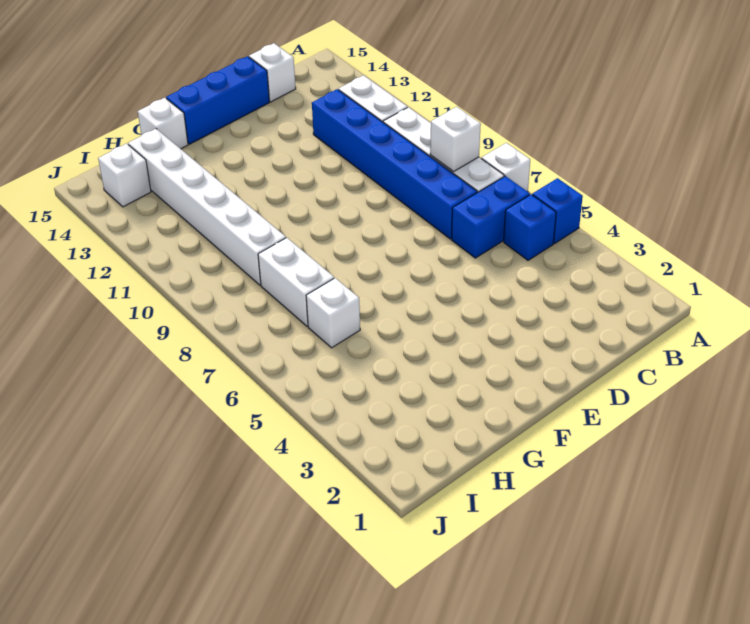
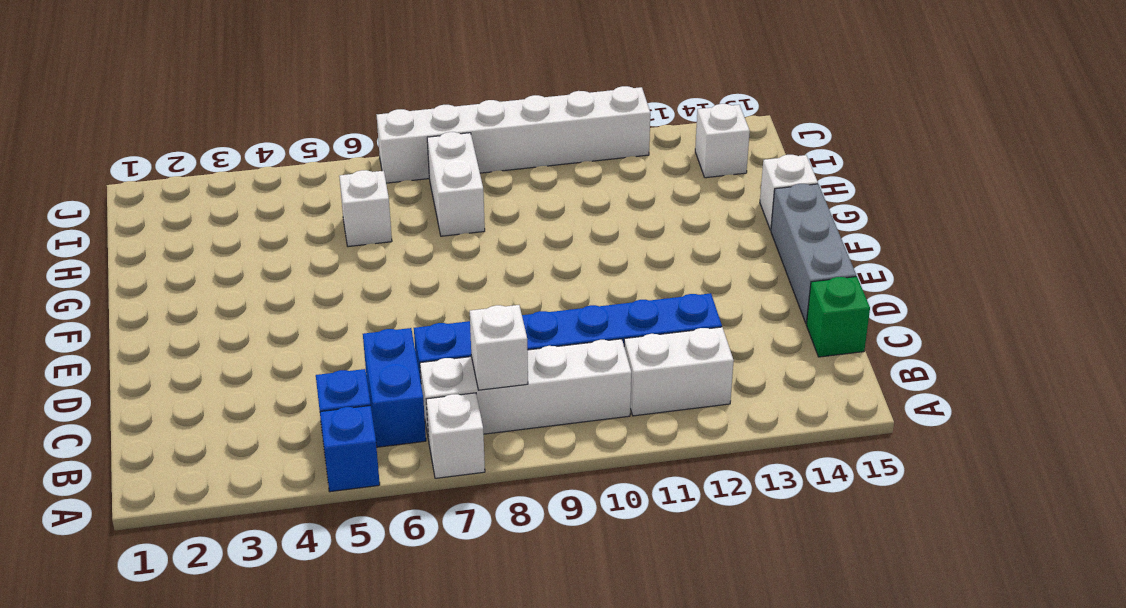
white 1x1 brick [249,43,296,102] -> green 1x1 brick [806,277,870,357]
blue 1x3 brick [166,56,269,144] -> grey 1x3 brick [771,184,856,324]
white 1x2 brick [258,238,334,326] -> white 1x2 brick turned to [427,132,485,236]
white 1x6 brick [128,129,286,285] -> white 1x6 brick moved to [377,86,650,183]

